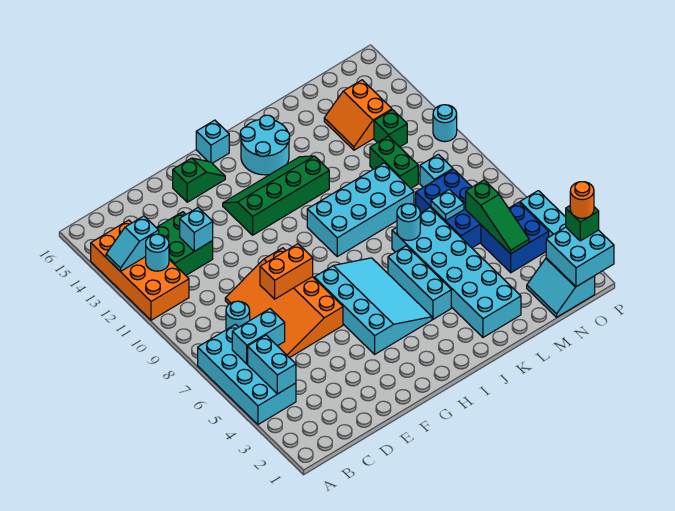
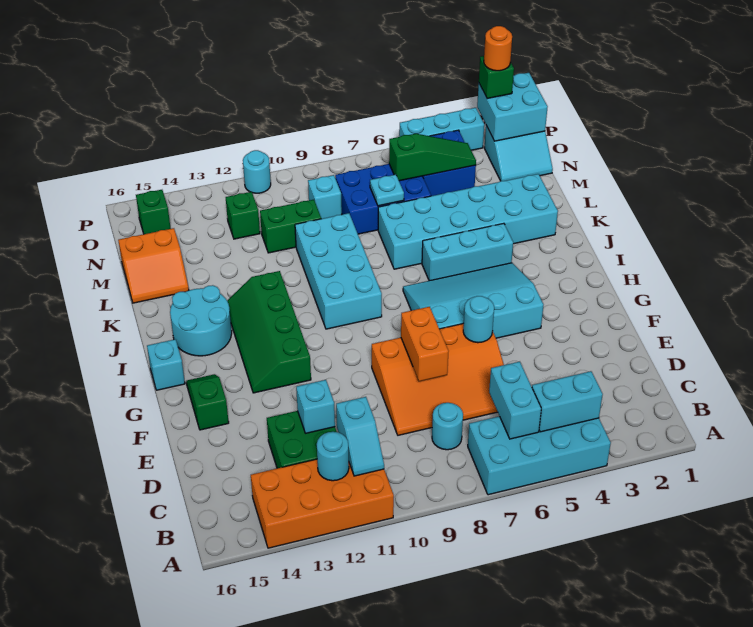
cyan 1x2 slope [106,216,159,272] -> cyan 1x2 slope moved to [336,397,384,476]
cyan 1x1 round brick [397,204,420,240] -> cyan 1x1 round brick moved to [463,296,494,343]
orange 2x2 slope [324,80,392,150] -> orange 2x2 slope moved to [118,228,189,303]
none -> green 1x1 brick [136,190,171,234]

